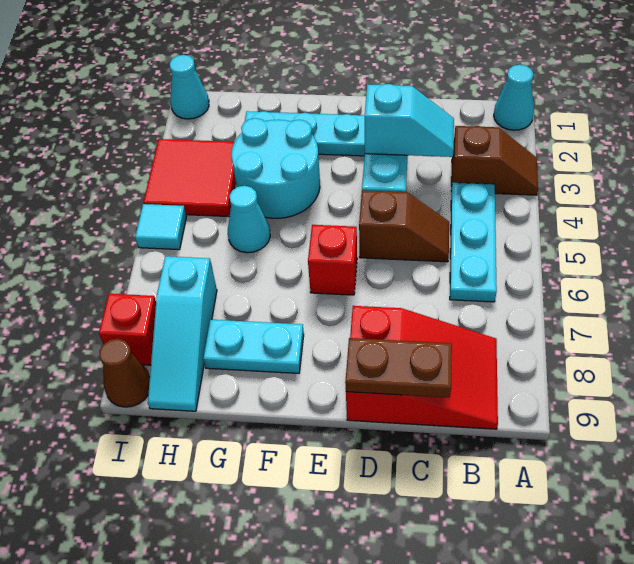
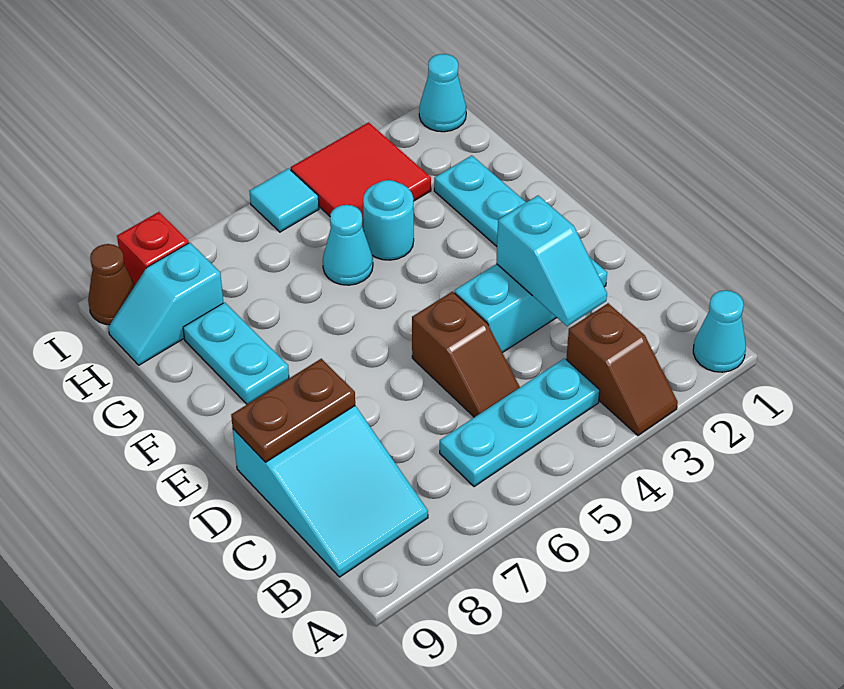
red 2x3 slope [346,306,498,429] -> cyan 2x3 slope [233,406,428,577]
brown 1x2 plate [345,338,452,398] -> brown 1x2 plate turned to [231,359,355,462]
red 1x1 brick [308,225,357,295] -> none
cyan 2x2 round brick [231,118,320,218] -> cyan 1x1 round brick [363,180,414,260]
cyan 1x3 slope [148,256,217,411] -> cyan 1x2 slope [108,243,223,365]

